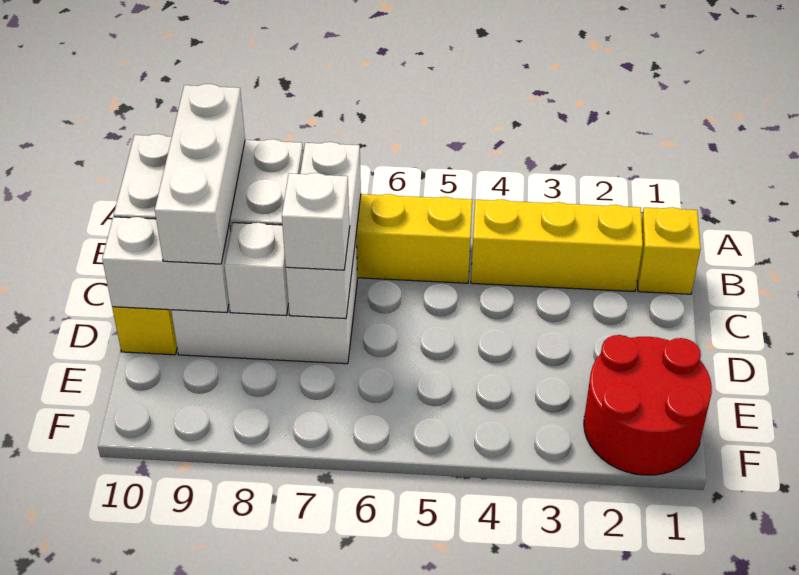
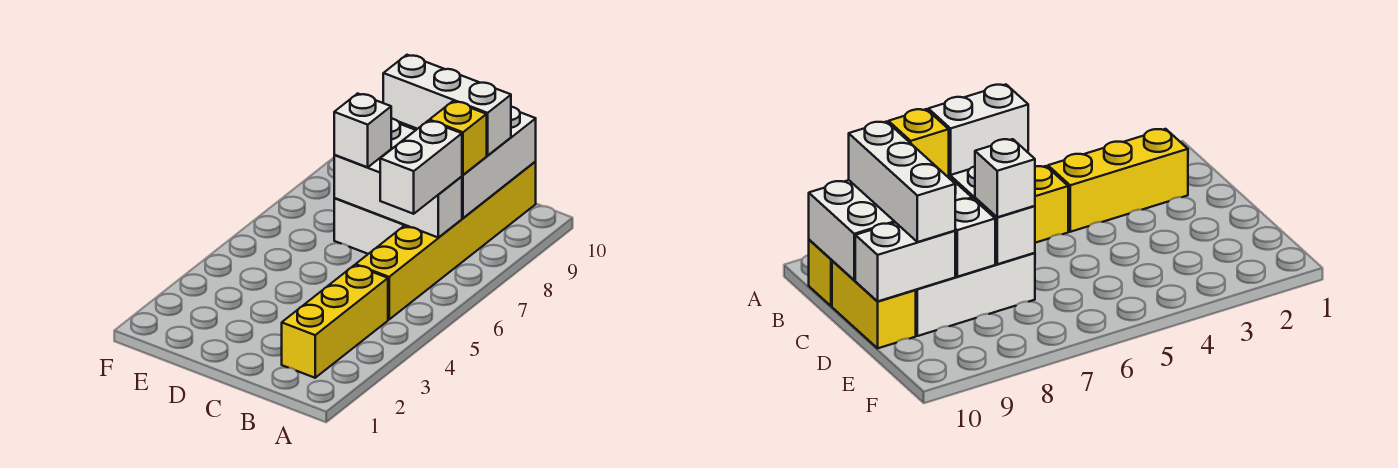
yellow 1x1 brick [637,207,701,294] -> yellow 1x1 brick moved to [429,101,487,175]
none -> white 1x2 brick [380,121,462,214]
red 2x2 round brick [584,335,712,475] -> none

